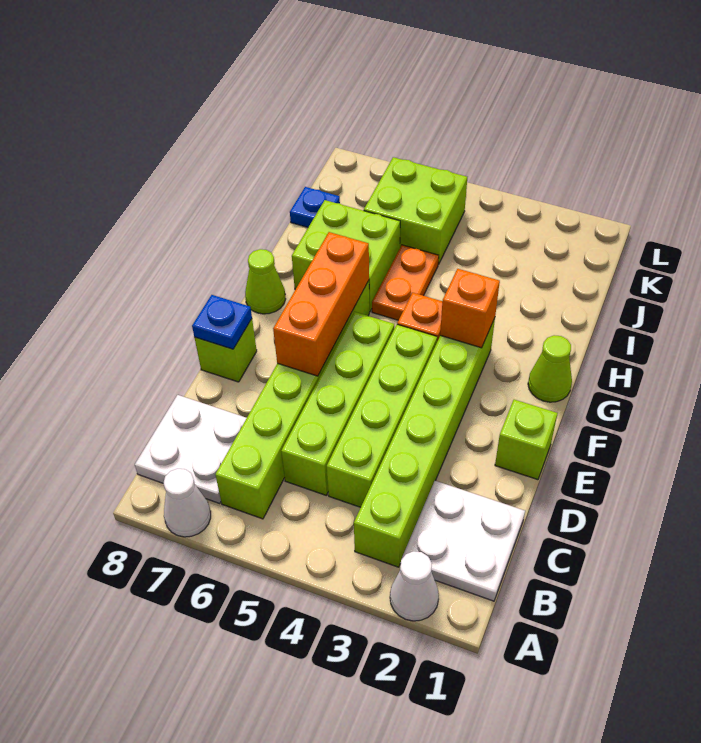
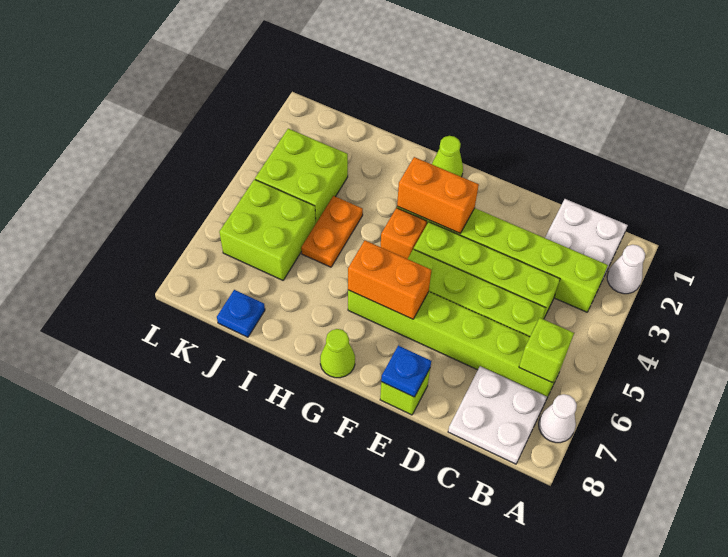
lime 1x1 brick [495,400,558,480] -> lime 1x1 brick moved to [519,318,574,383]
orange 1x3 brick [273,232,369,376] -> orange 1x2 brick [348,240,431,319]
orange 1x1 brick [440,269,500,348] -> orange 1x2 brick [397,157,479,233]
orange 1x2 plate [372,245,439,320] -> orange 1x2 plate turned to [301,196,363,267]
lime 2x2 brick [292,200,400,312] -> lime 2x2 brick moved to [255,129,348,223]

